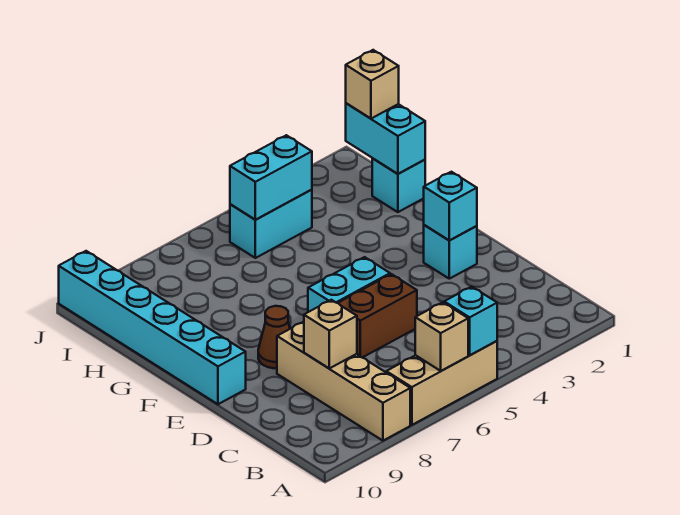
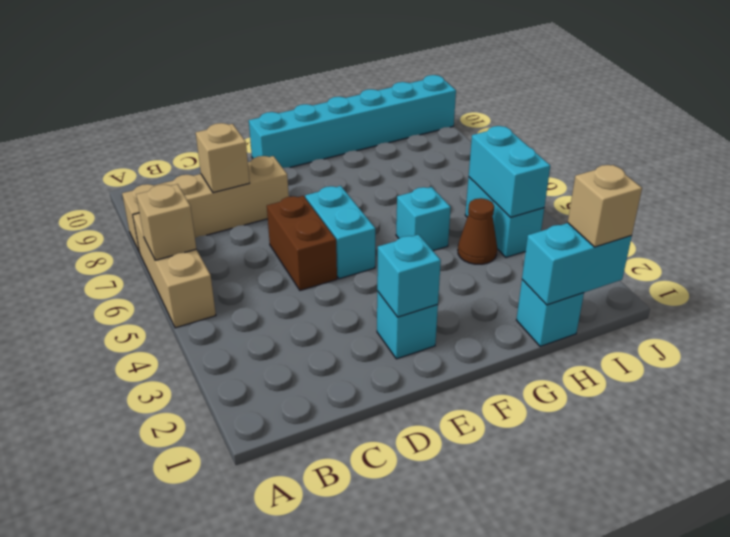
cyan 1x1 brick [444,287,497,355] -> cyan 1x1 brick moved to [396,187,451,251]
brown 1x1 cone [258,306,290,368] -> brown 1x1 cone moved to [458,198,497,264]

